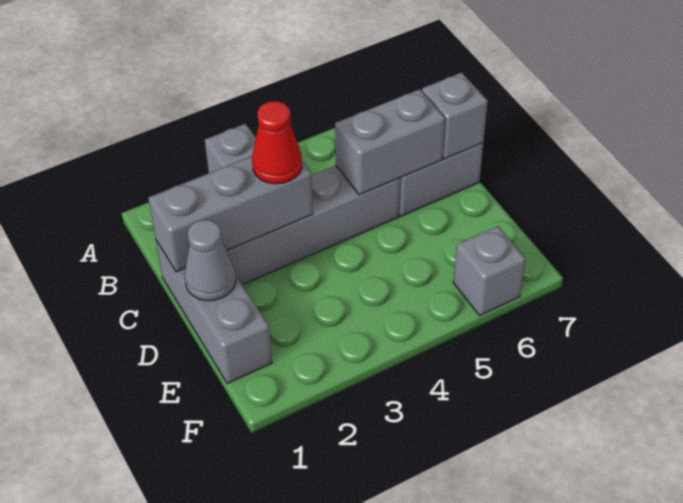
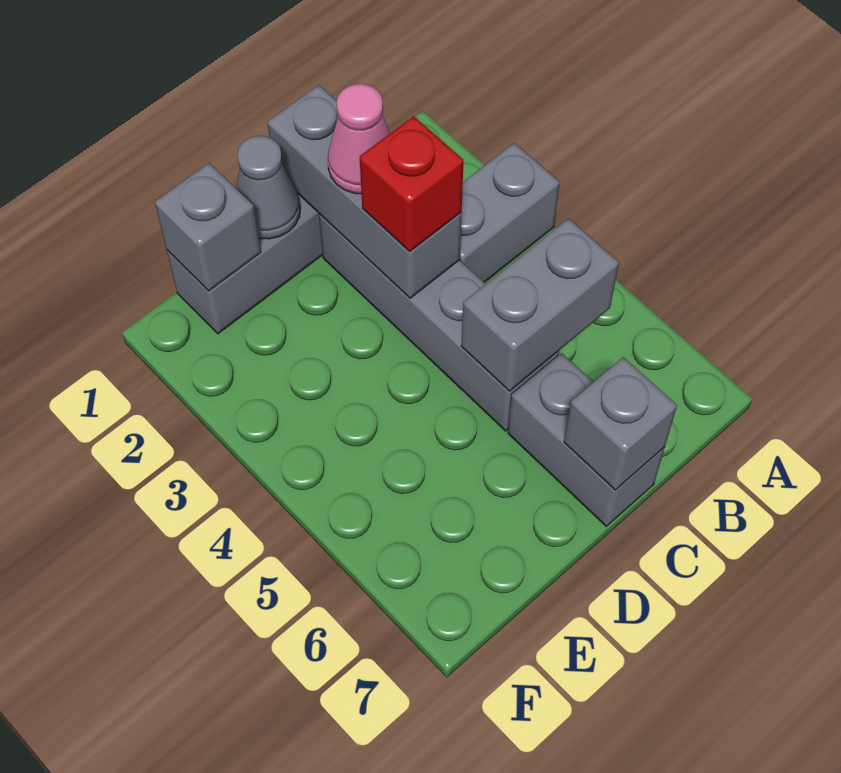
none -> pink 1x1 cone [328,84,390,194]
red 1x1 cone [252,101,302,184] -> red 1x1 brick [359,116,464,251]
grey 1x2 brick [335,89,445,195] -> grey 1x2 brick turned to [461,218,619,391]
grey 1x1 brick [453,226,526,316] -> grey 1x1 brick moved to [155,163,261,291]

